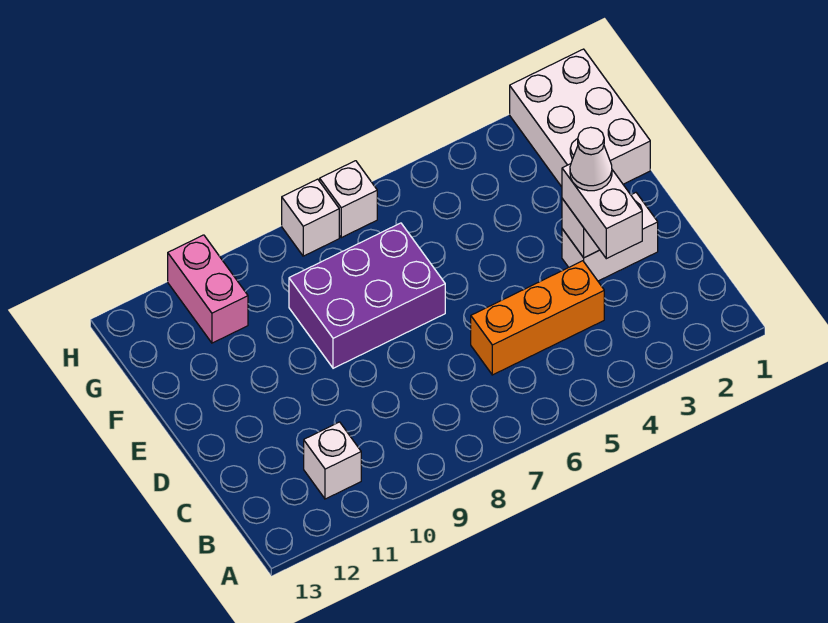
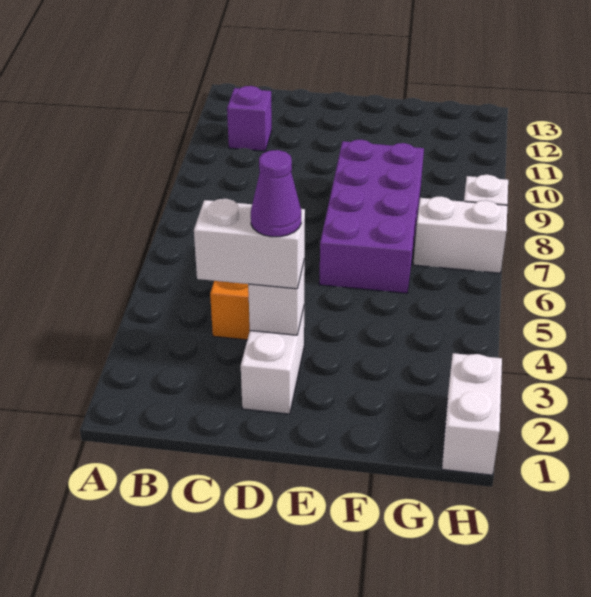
white 1x1 brick [304,422,361,499] -> purple 1x1 brick [227,86,272,151]
white 1x1 cone [570,127,612,191] -> purple 1x1 cone [251,150,301,237]
purple 2x3 brick [289,223,445,368] -> purple 2x4 brick [319,140,424,293]
white 2x3 brick [510,49,650,187] -> white 1x2 brick [442,353,502,475]
pink 1x2 brick [168,235,248,343] -> none
white 1x1 brick [320,161,377,238] -> white 1x2 brick [413,196,507,273]

